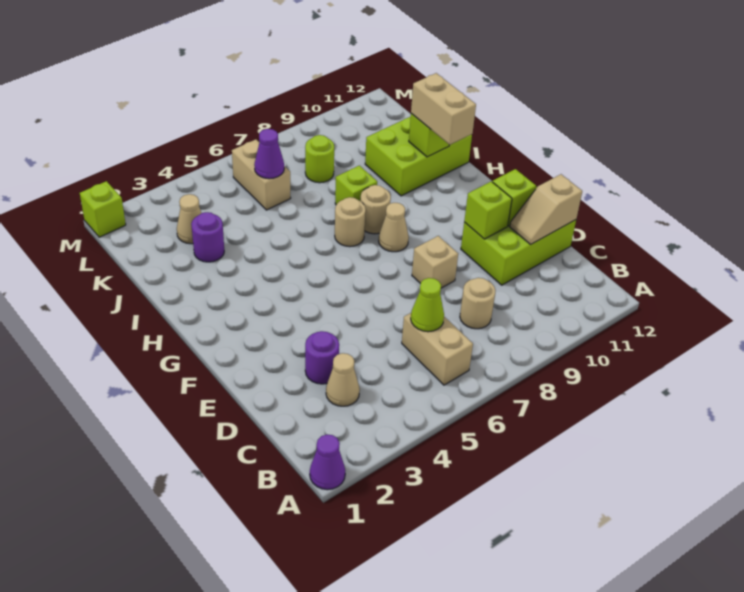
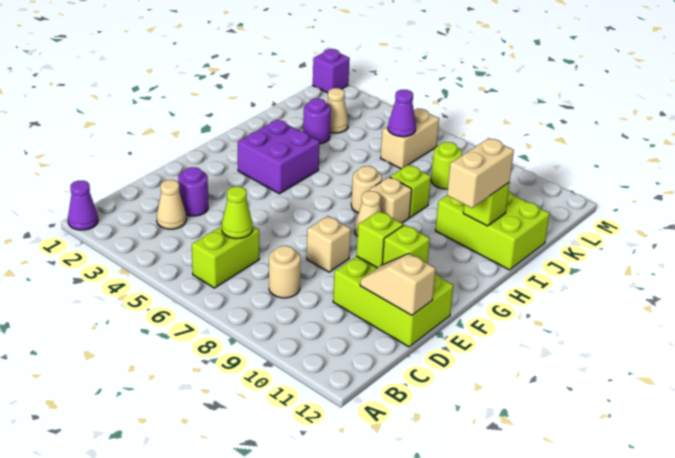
tan 1x2 brick [402,313,473,385] -> lime 1x2 brick [192,226,259,288]
none -> purple 2x2 brick [238,120,320,194]
tan 1x1 round brick [360,185,391,234] -> tan 1x1 brick [370,177,412,223]
lime 1x1 brick [80,181,126,237] -> purple 1x1 brick [313,49,350,93]

